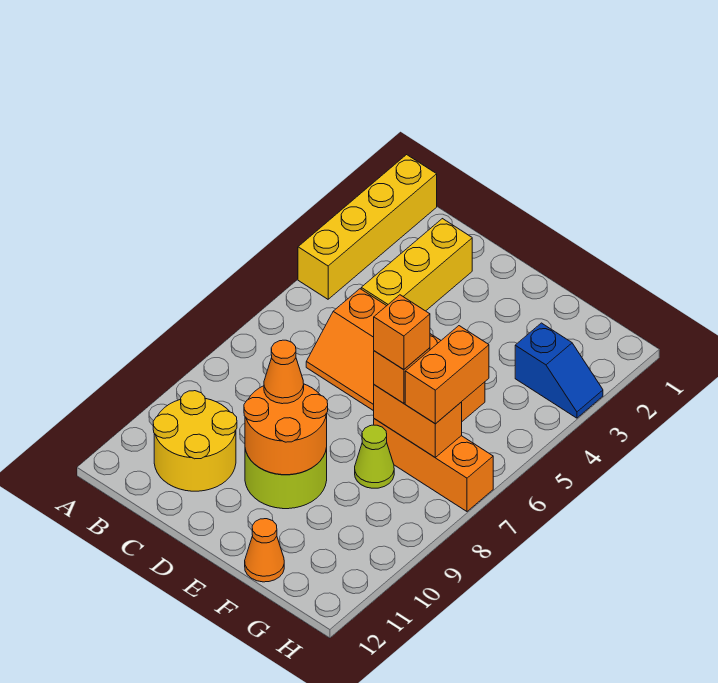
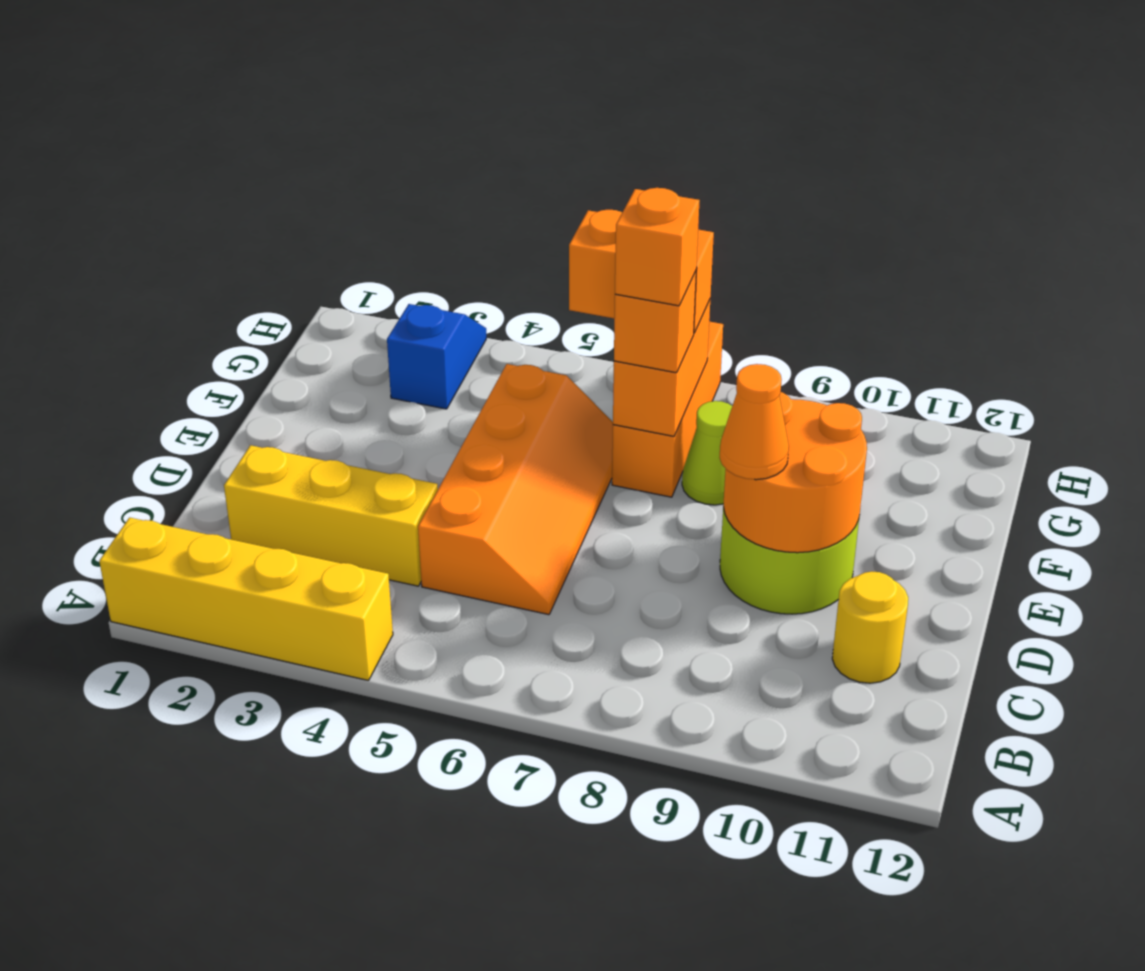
yellow 2x2 round brick [153,391,237,491] -> yellow 1x1 round brick [832,571,908,683]
orange 1x1 cone [245,519,284,582] -> none

